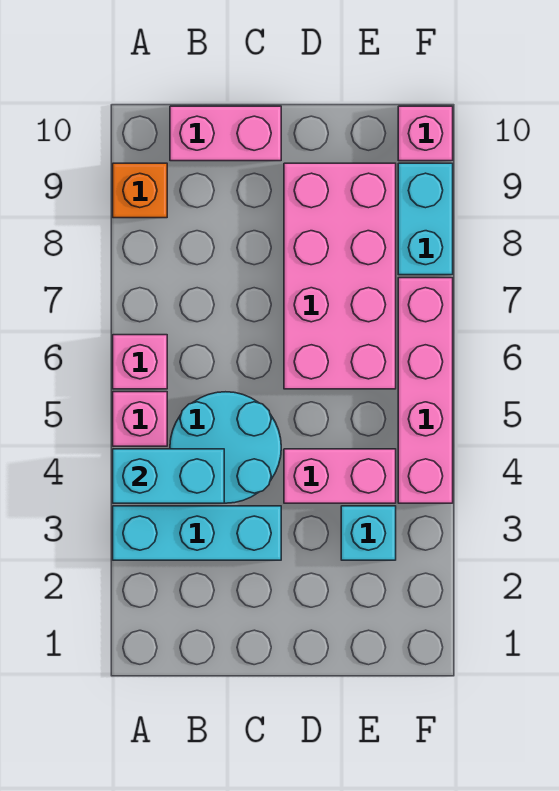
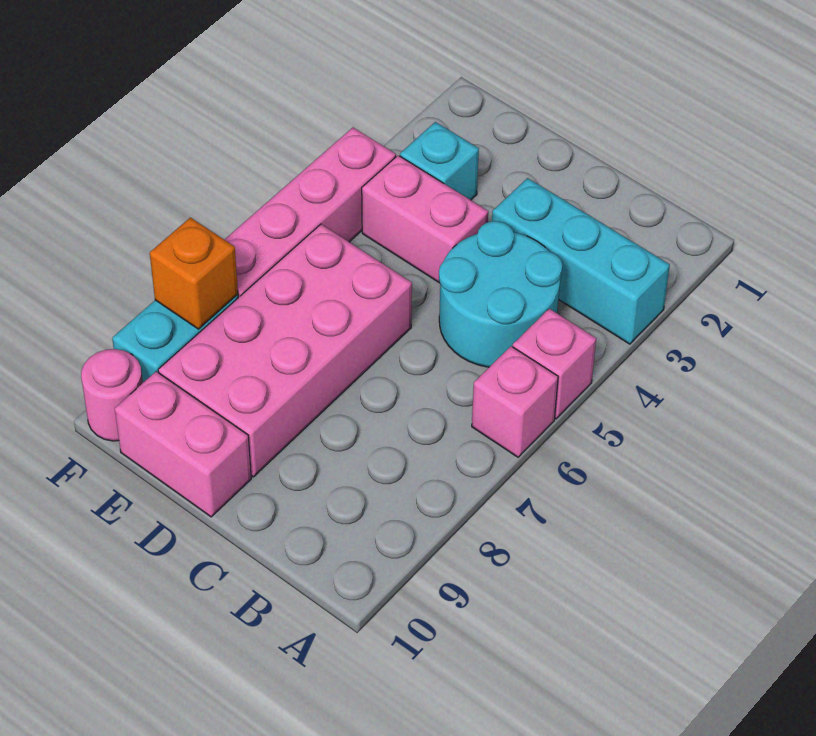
cyan 1x2 brick [113,449,224,503] -> none
orange 1x1 brick [113,163,167,218] -> orange 1x1 brick moved to [150,218,238,329]
pink 1x2 brick [170,106,281,161] -> pink 1x2 brick moved to [115,372,251,517]
pink 1x1 brick [398,106,453,161] -> pink 1x1 round brick [81,349,143,441]

